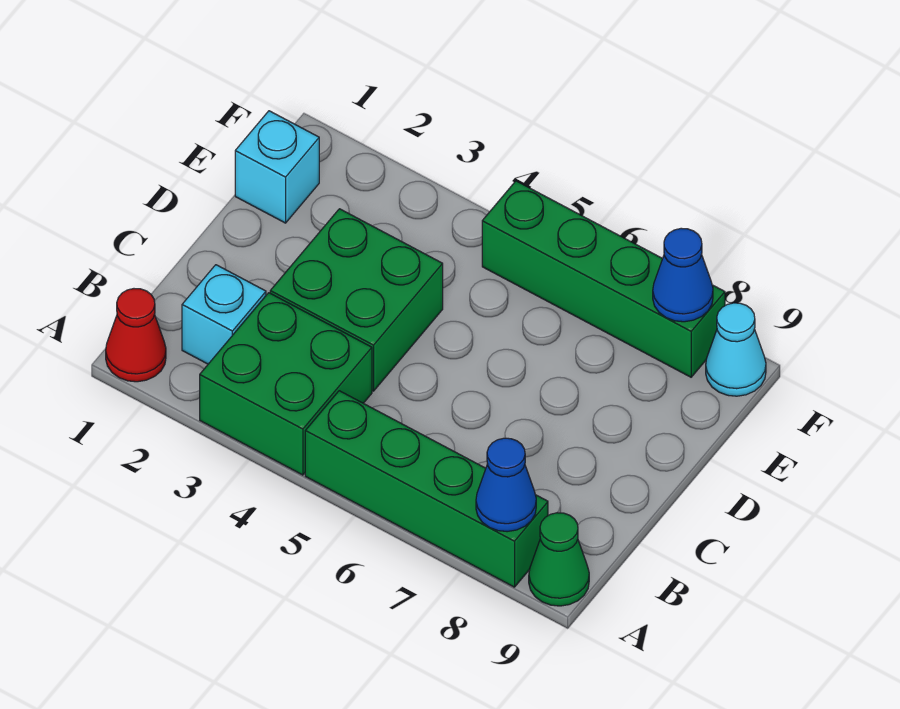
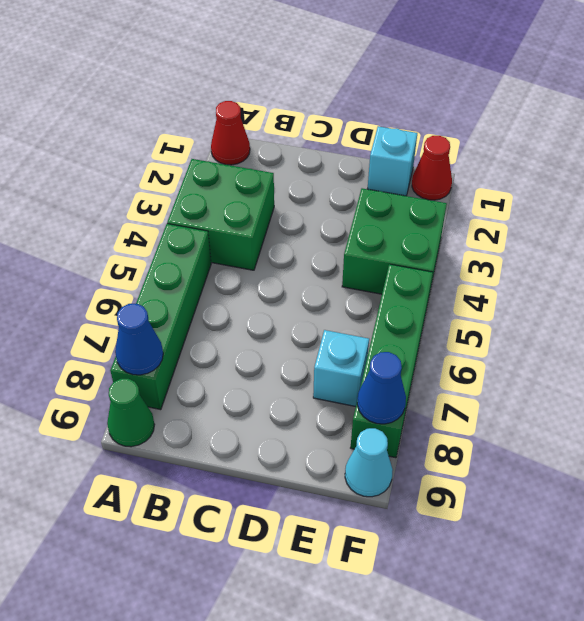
cyan 1x1 brick [182,265,266,364] -> cyan 1x1 brick moved to [313,330,369,407]
green 2x2 brick [270,209,443,391] -> green 2x2 brick moved to [342,188,447,295]
none -> red 1x1 cone [412,136,452,200]

